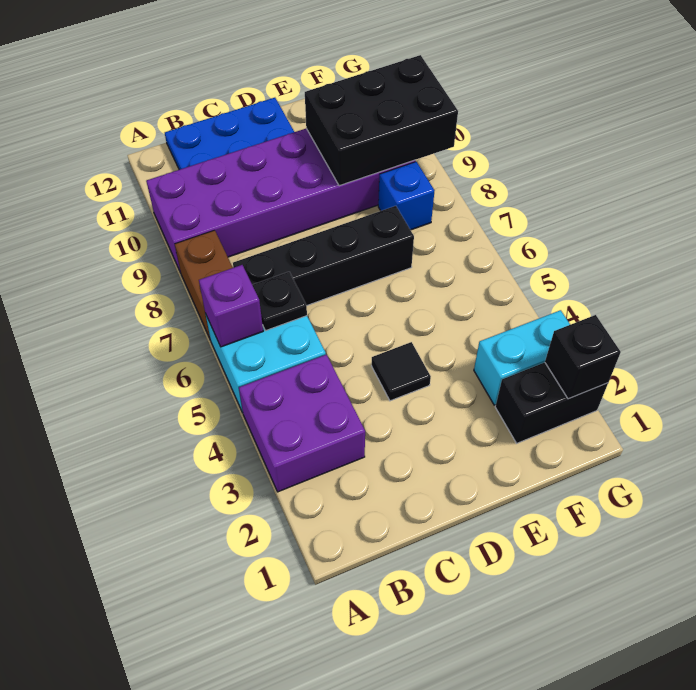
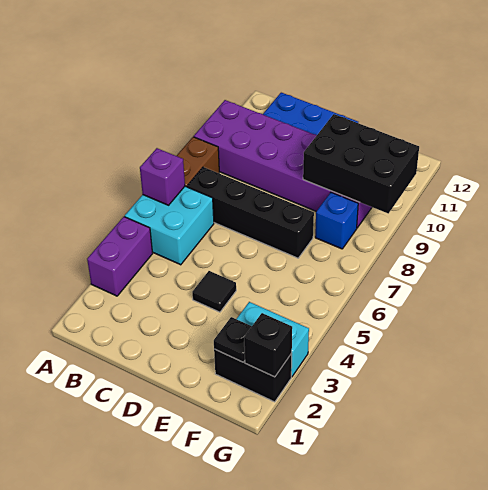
purple 2x2 brick [239,354,365,492] -> purple 1x2 brick [87,217,153,296]
black 1x1 plate [253,272,307,331] -> black 1x1 plate moved to [214,317,252,362]

